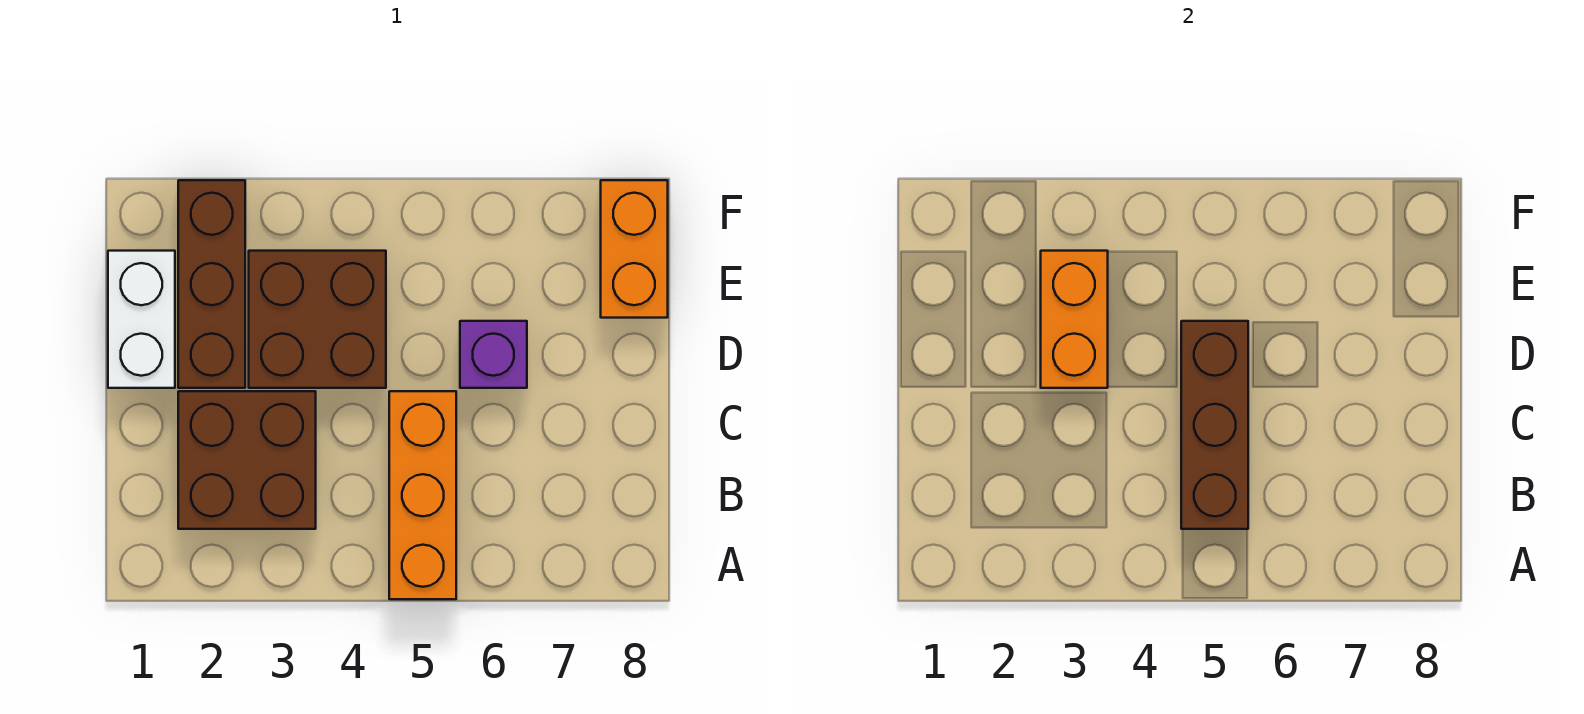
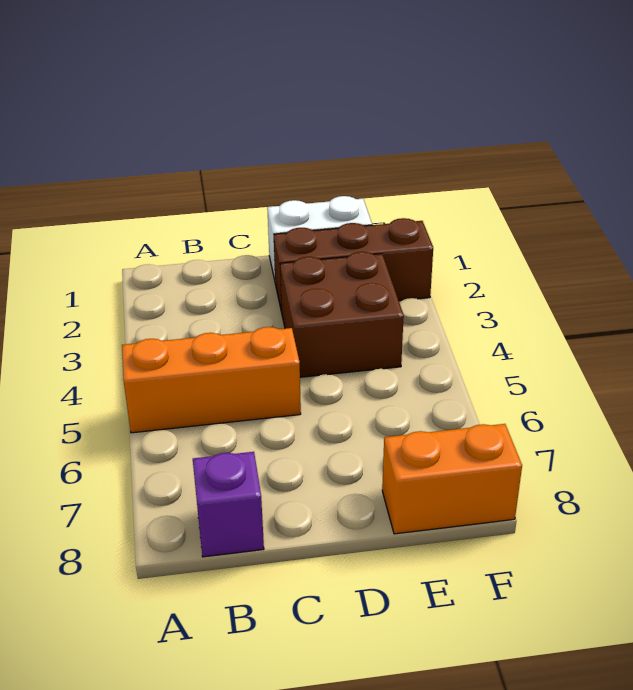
brown 2x2 brick [178,391,316,529] -> none
brown 1x3 brick [1181,321,1248,529] -> none
orange 1x2 brick [1041,251,1108,388] -> none
purple 1x1 brick [460,321,527,388] -> purple 1x1 brick moved to [193,452,264,557]

